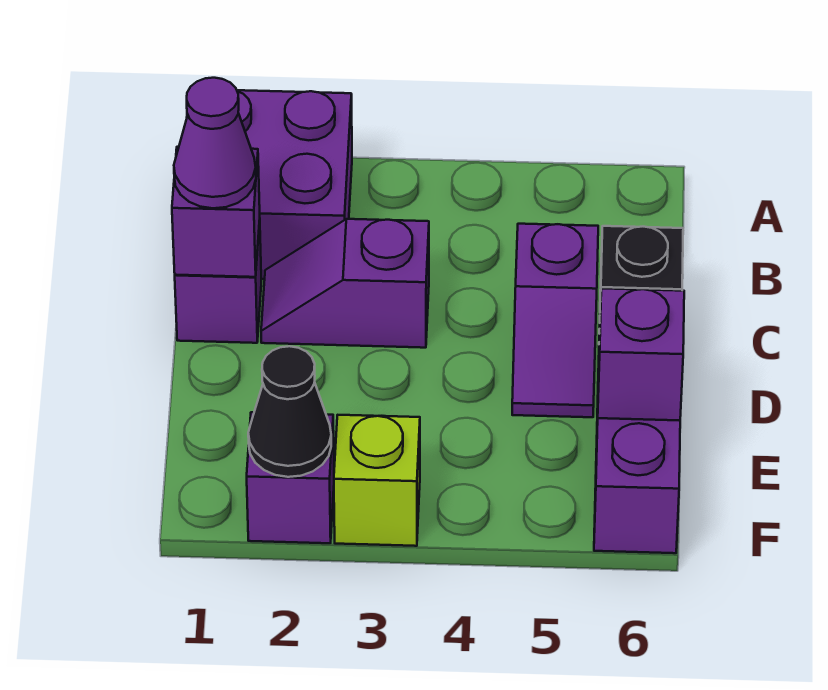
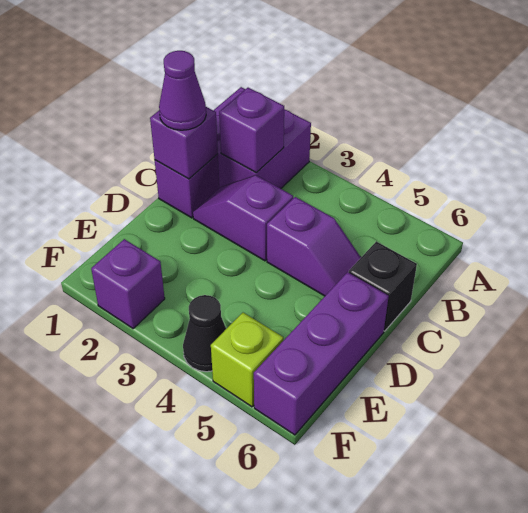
purple 1x2 slope [512,224,598,417] -> purple 1x2 slope turned to [267,197,361,296]
purple 1x1 brick [598,288,684,421] -> purple 1x1 brick moved to [219,88,285,173]
black 1x1 cone [248,346,331,477] -> black 1x1 cone moved to [183,295,226,372]
lime 1x1 brick [334,415,420,546] -> lime 1x1 brick moved to [211,313,283,407]

